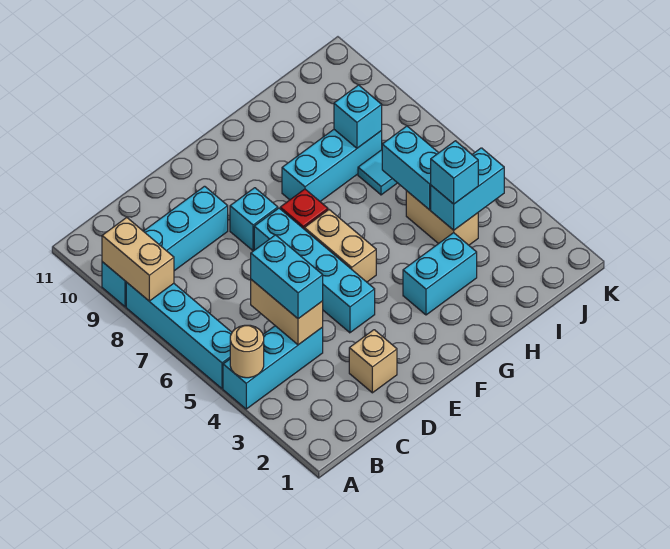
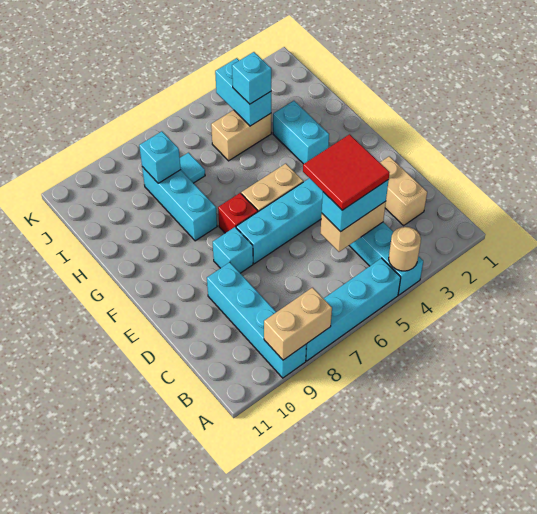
none -> red 2x2 tile [303,134,390,210]
tan 1x1 brick [349,330,397,393] -> tan 1x2 brick [380,156,427,225]
cyan 1x2 brick [382,126,438,210] -> none

